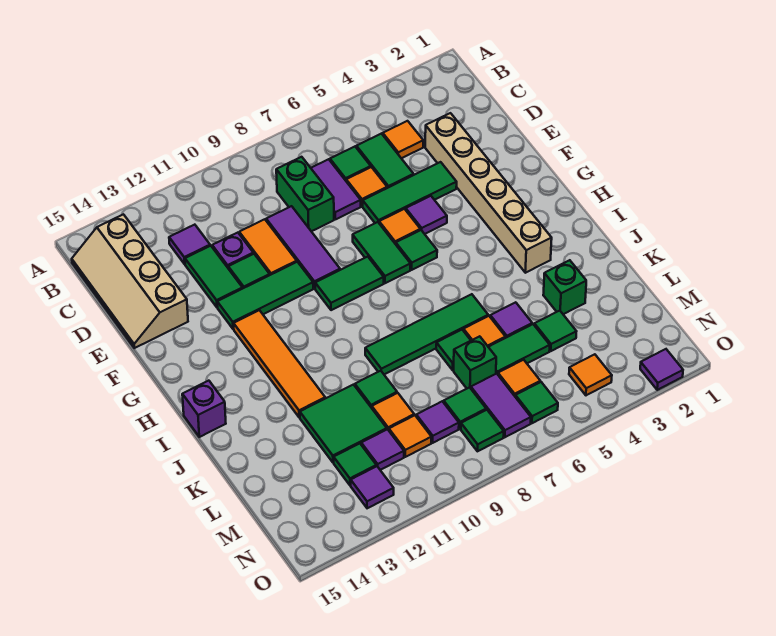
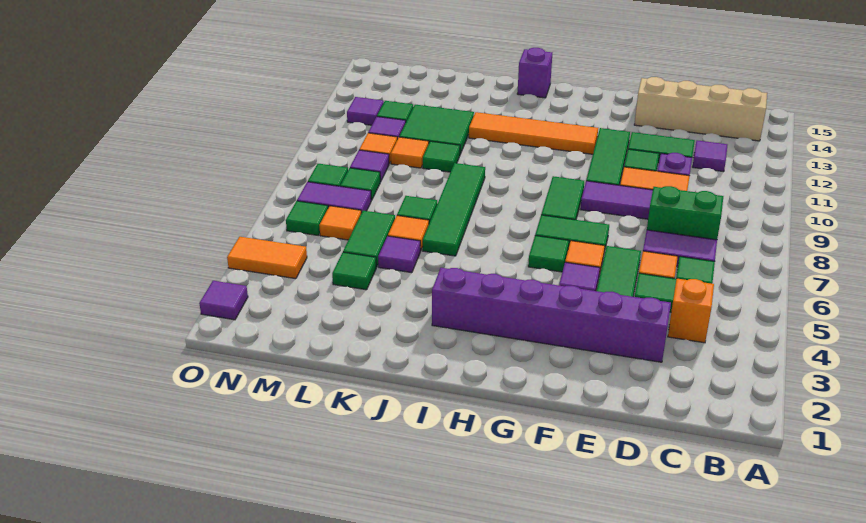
orange 1x1 tile [383,121,423,158] -> orange 1x1 brick [668,279,714,343]
tan 1x6 brick [425,113,552,273] -> purple 1x6 brick [432,268,671,362]
green 1x1 brick [543,260,586,314] -> none
green 1x1 brick [454,336,496,388] -> none
orange 1x1 tile [569,354,612,395] -> orange 1x2 tile [227,237,307,279]

